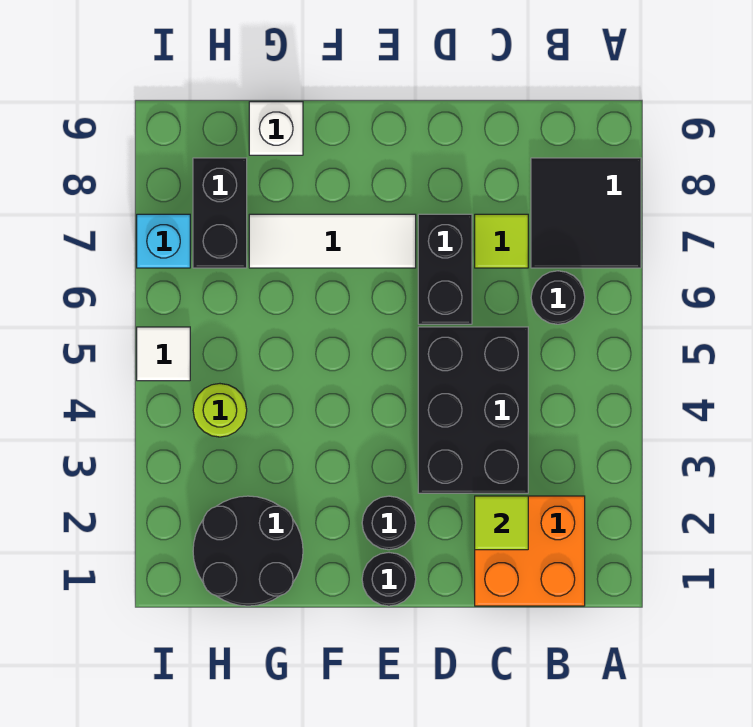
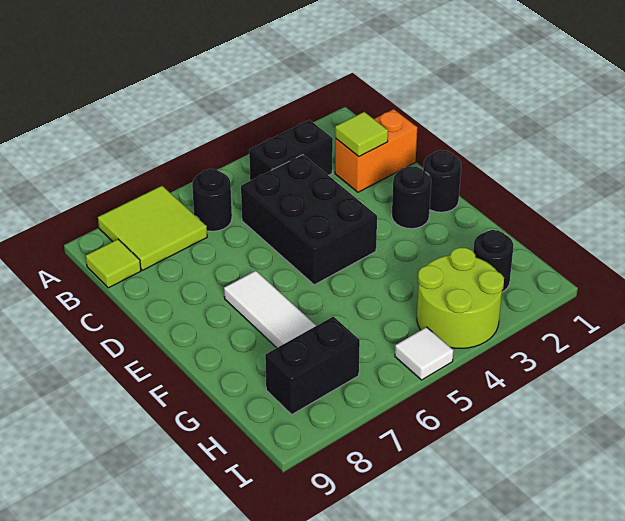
black 2x2 tile [531,158,641,268] -> lime 2x2 tile [98,186,207,270]
orange 2x2 brick [475,496,585,606] -> orange 1x2 brick [335,109,417,192]
black 2x3 brick [418,327,528,493] -> black 2x3 brick turned to [241,155,377,285]
lime 1x1 tile [475,214,528,268] -> lime 1x1 tile moved to [86,239,141,288]
black 1x2 brick [418,214,472,324] -> black 1x2 brick moved to [249,120,333,181]
black 2x2 round brick [193,496,303,606] -> black 1x1 round brick [473,230,514,292]
white 1x1 brick [249,102,303,155] -> none
lime 1x1 round brick [193,384,247,437] -> lime 2x2 round brick [417,247,504,348]
cyan 1x1 brick [137,214,190,268] -> none

